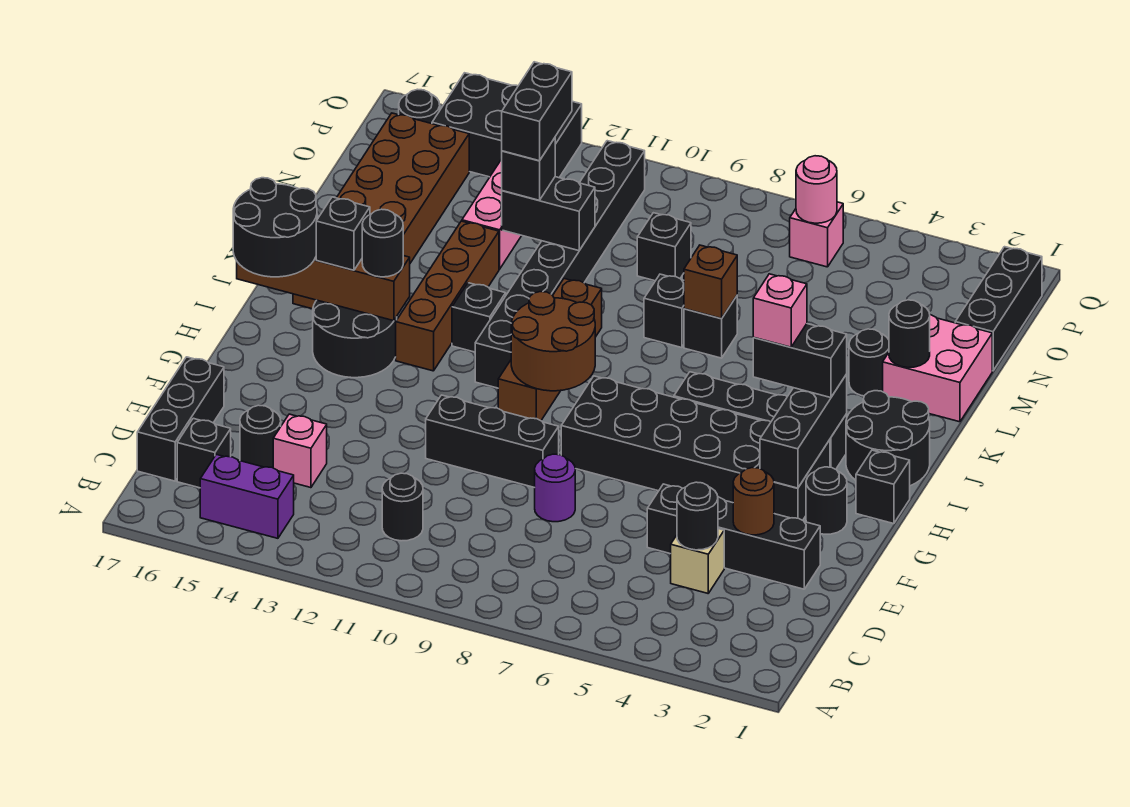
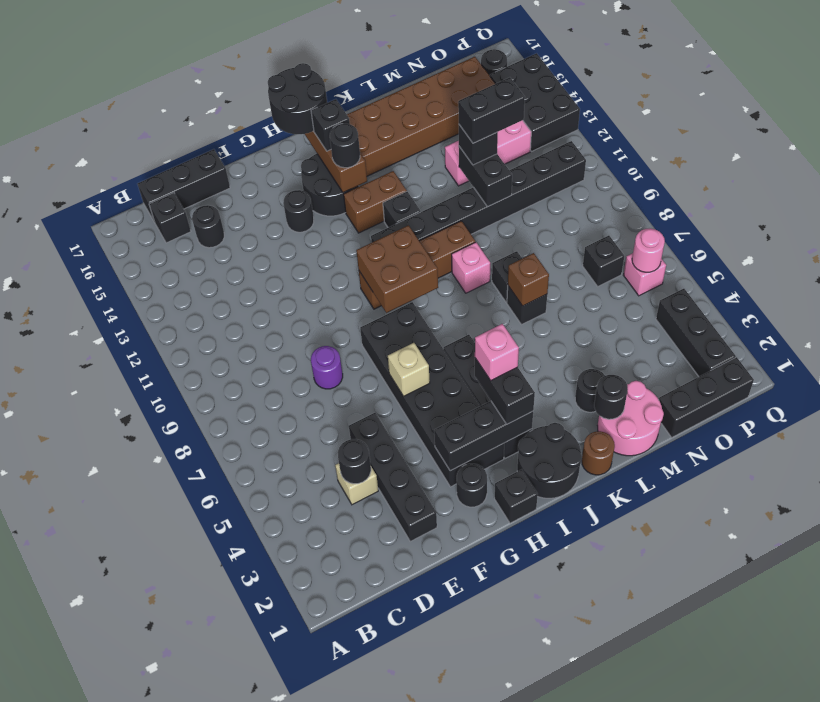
purple 1x2 brick [200,454,294,538] -> none
black 1x1 round brick [382,473,423,541] -> black 1x1 round brick moved to [283,190,314,232]
pink 1x1 brick [273,414,327,488] -> pink 1x1 brick moved to [452,242,490,293]
brown 1x1 round brick [733,468,774,535] -> brown 1x1 round brick moved to [582,431,615,475]
black 1x3 brick [426,395,559,488] -> black 1x3 brick moved to [656,289,736,376]
none -> tan 1x1 brick [388,343,430,396]
brown 2x2 round brick [511,292,595,391] -> brown 2x2 brick [356,225,438,313]
brown 1x4 brick [396,221,499,371] -> brown 1x2 brick [344,171,407,233]
pink 2x2 brick [883,315,992,422] -> pink 2x2 round brick [598,381,664,456]
black 1x1 brick [637,213,691,281] -> black 1x1 brick moved to [583,236,624,286]

